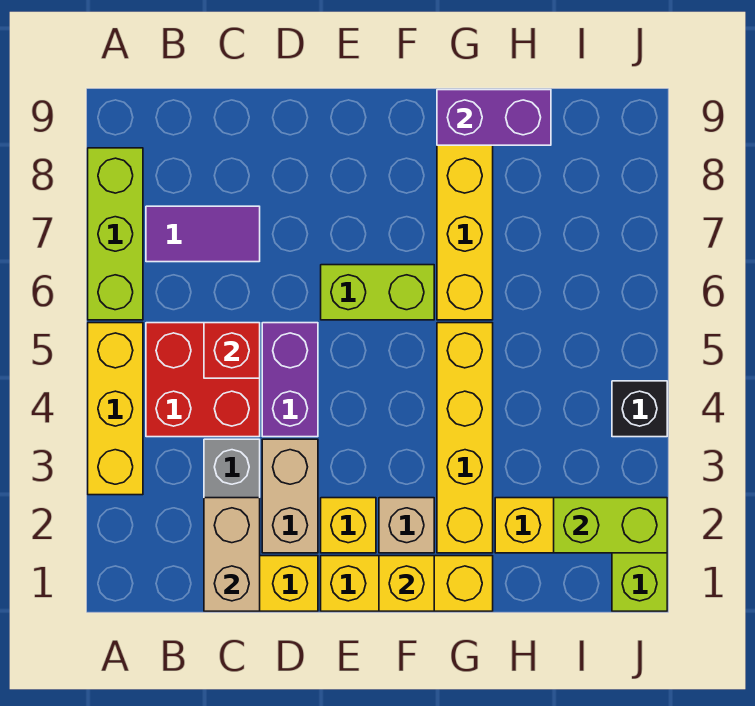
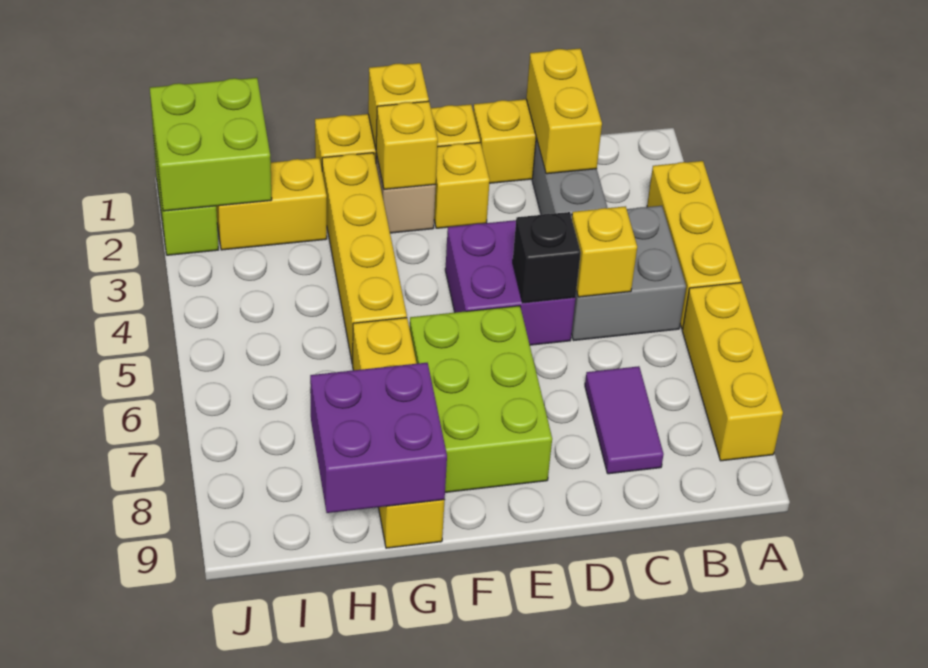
lime 1x3 brick [88,148,143,320] -> yellow 1x3 brick [682,283,783,461]
red 2x2 brick [146,323,260,437] -> grey 2x2 brick [571,206,686,341]
purple 1x2 tile [146,206,260,262] -> purple 1x2 tile turned to [585,366,664,474]
tan 1x2 brick [204,498,260,611] -> yellow 1x2 brick [526,48,602,174]
red 1x1 brick [204,323,260,378] -> yellow 1x1 brick [572,206,637,297]
tan 1x2 brick [262,439,318,553] -> none
purple 1x2 brick [262,323,318,437] -> purple 2x2 brick [445,220,575,345]
lime 1x2 brick [321,265,434,320] -> lime 2x3 brick [410,306,552,492]
none -> yellow 1x1 brick [376,101,438,189]
purple 1x2 brick [437,90,551,145] -> purple 2x2 brick [310,363,447,513]
lime 1x2 brick [554,498,667,553] -> lime 2x2 brick [150,78,272,211]
black 1x1 brick [612,381,667,437] -> black 1x1 brick moved to [513,212,581,303]

